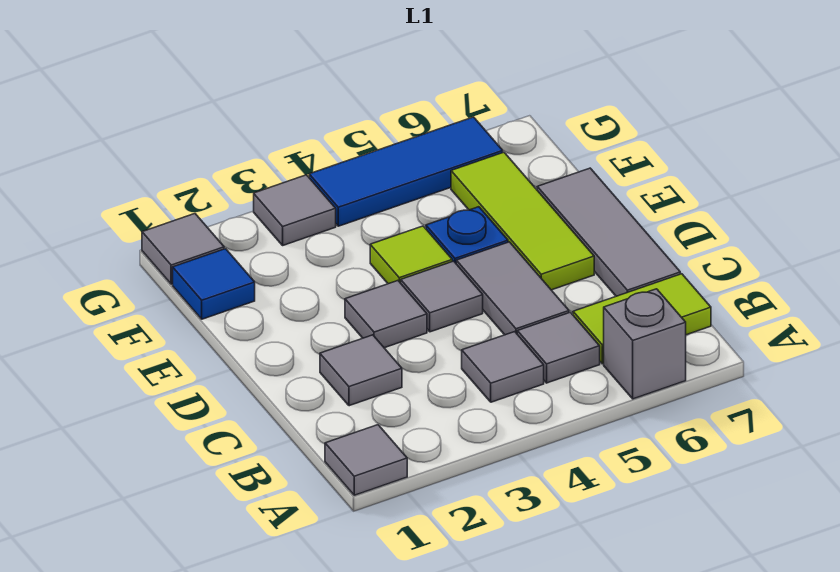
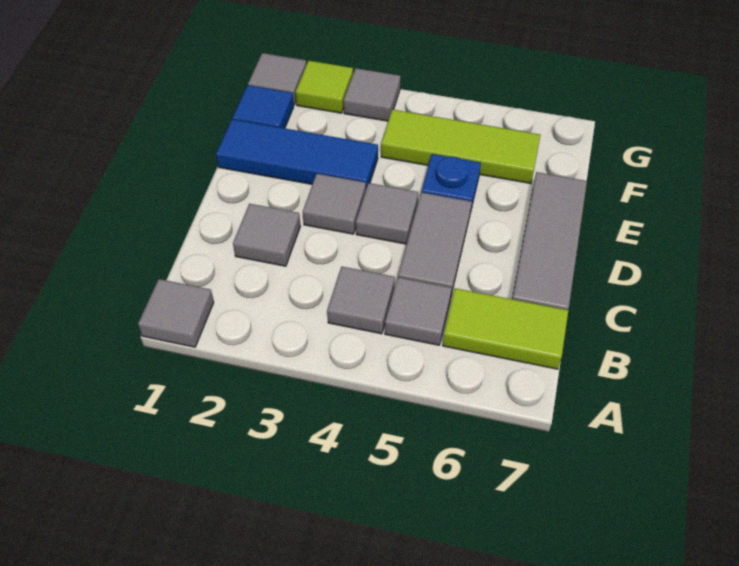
grey 1x1 brick [604,289,686,399] -> none
lime 1x3 tile [451,152,594,290] -> lime 1x3 tile turned to [381,110,540,184]
lime 1x1 tile [370,226,452,284] -> lime 1x1 tile moved to [296,61,353,113]
blue 1x3 tile [309,117,503,226] -> blue 1x3 tile moved to [216,119,378,188]

